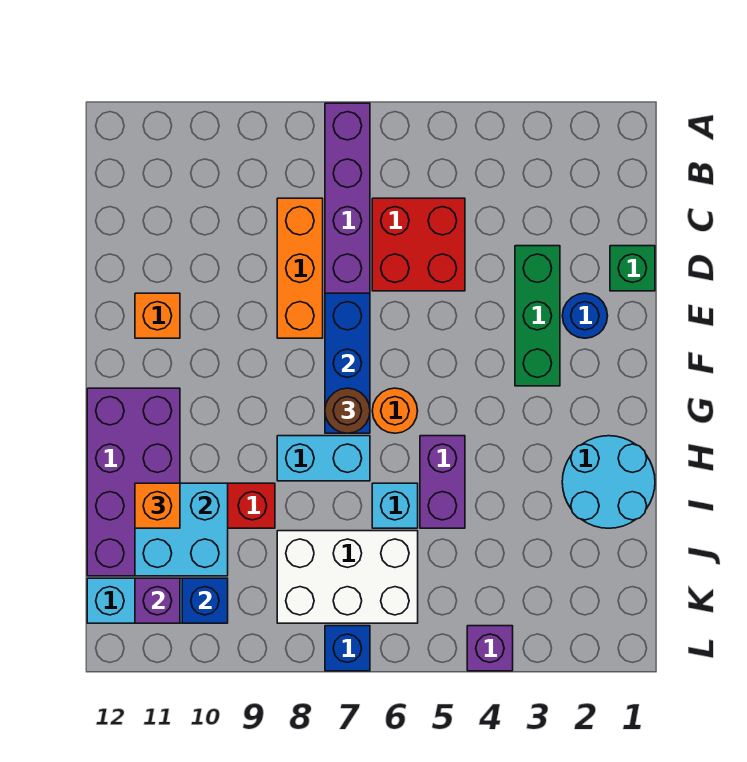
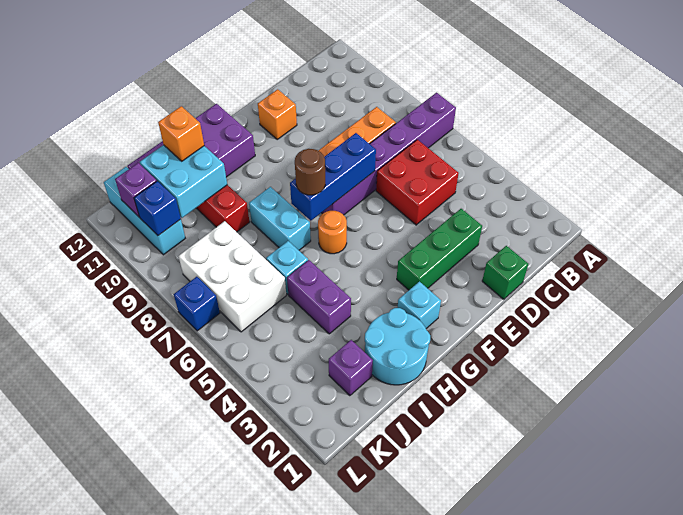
blue 1x1 round brick [562,293,608,338] -> none
none -> cyan 1x1 brick [397,281,441,328]
purple 1x2 brick [420,436,465,528] -> purple 1x2 brick turned to [287,260,351,334]
purple 1x1 brick [467,626,513,671] -> purple 1x1 brick moved to [329,340,373,396]

